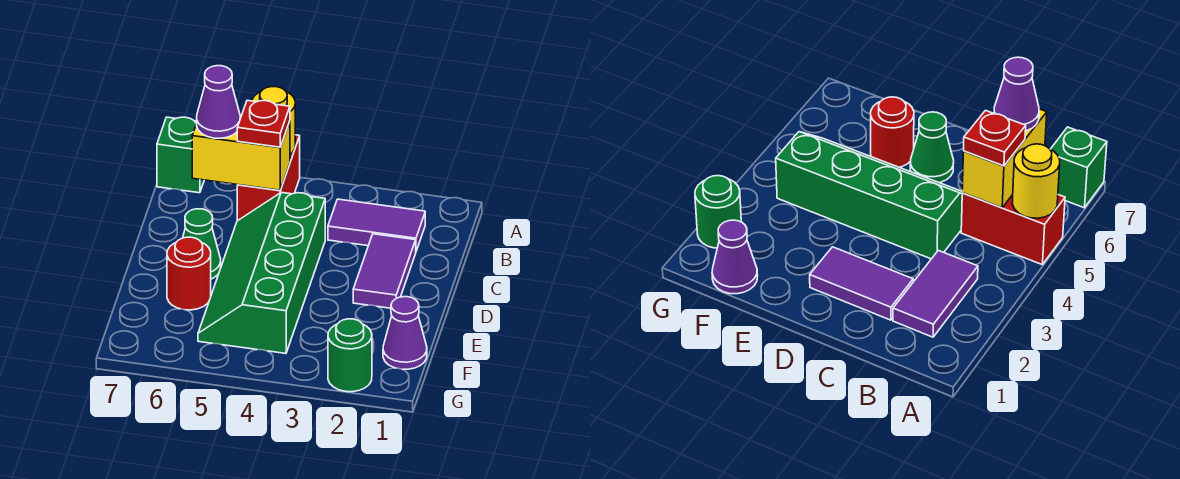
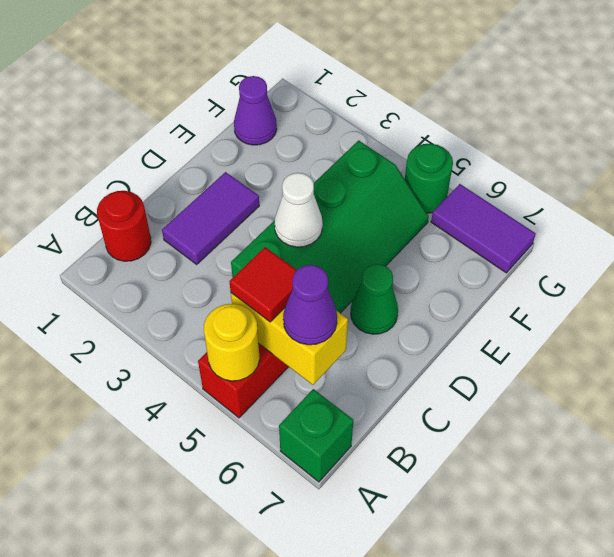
purple 1x2 tile [328,199,425,251] -> purple 1x2 tile moved to [431,184,536,273]
red 1x1 plate [237,101,290,147] -> red 1x1 tile [229,247,297,322]
none -> white 1x1 cone [275,173,323,247]
red 1x1 round brick [167,237,211,310] -> red 1x1 round brick moved to [97,191,151,261]
green 1x1 round brick [328,319,372,392] -> green 1x1 round brick moved to [405,144,453,213]

